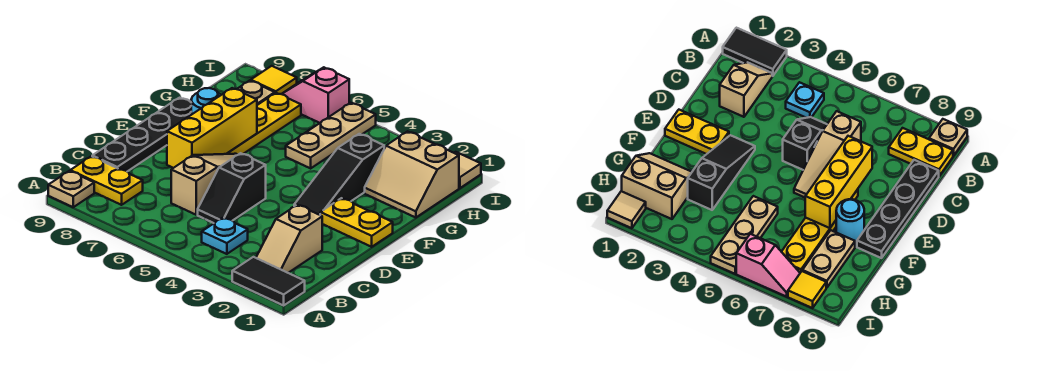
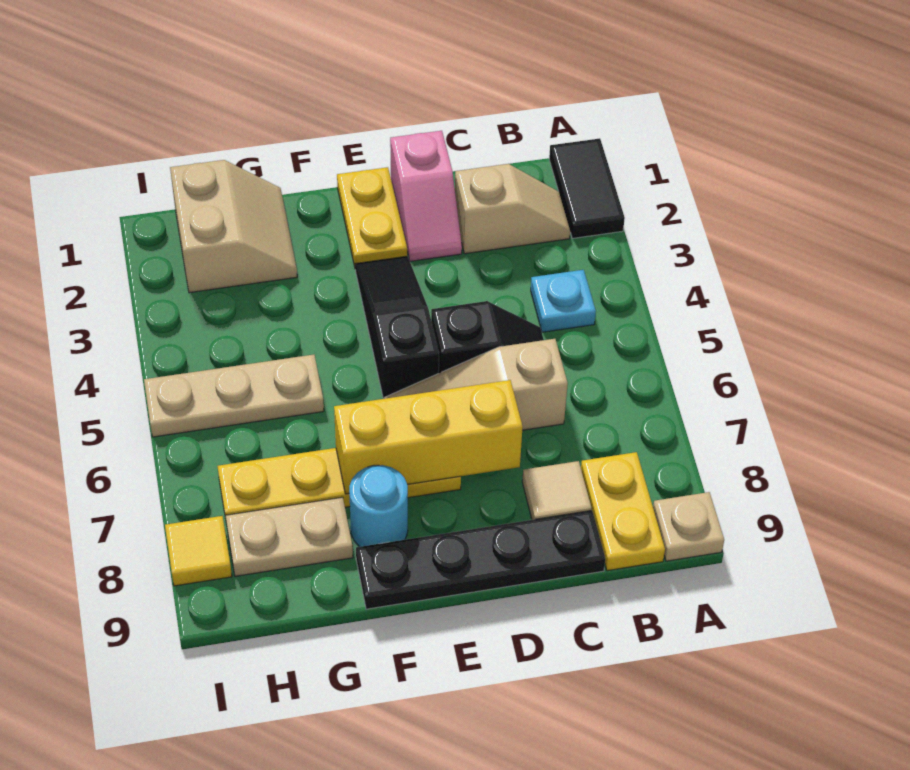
black 1x3 slope [294,134,384,215] -> black 1x3 slope turned to [355,256,439,399]
tan 1x1 tile [455,152,481,188] -> tan 1x1 tile moved to [522,461,592,520]
pink 1x2 slope [282,67,349,123] -> pink 1x2 slope moved to [390,131,462,261]

